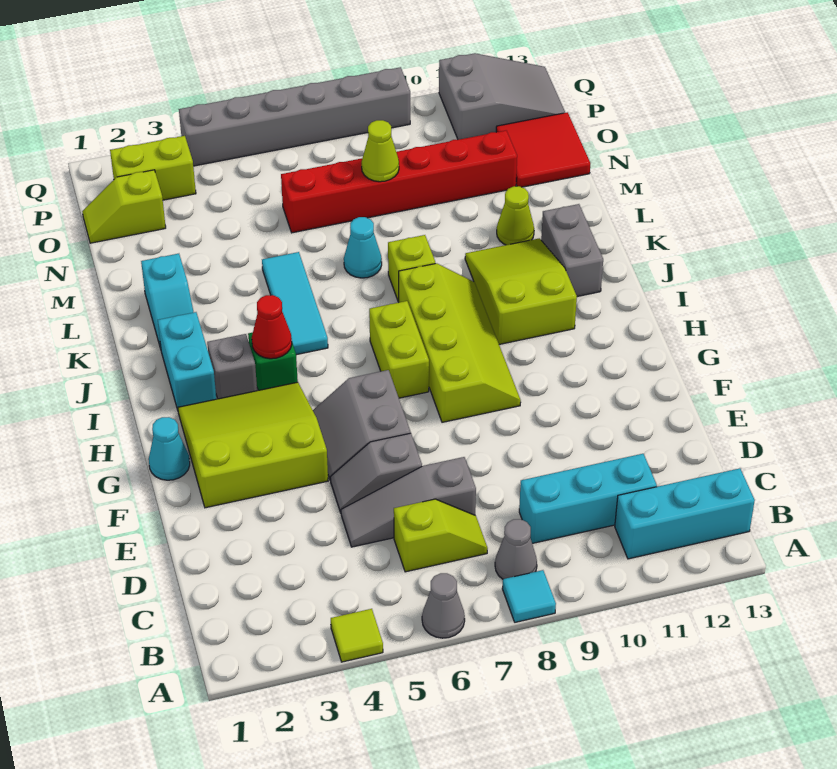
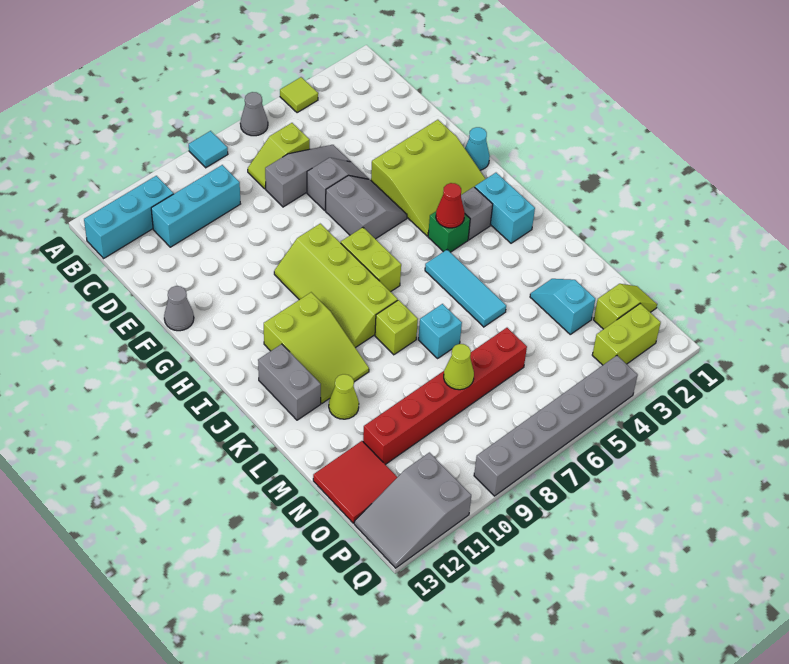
grey 1x1 cone [495,519,537,579] -> grey 1x1 cone moved to [164,286,194,331]
cyan 1x2 slope [141,254,194,349] -> cyan 1x2 slope moved to [530,279,595,334]
cyan 1x1 cone [344,217,382,278] -> cyan 1x1 brick [418,304,462,358]

